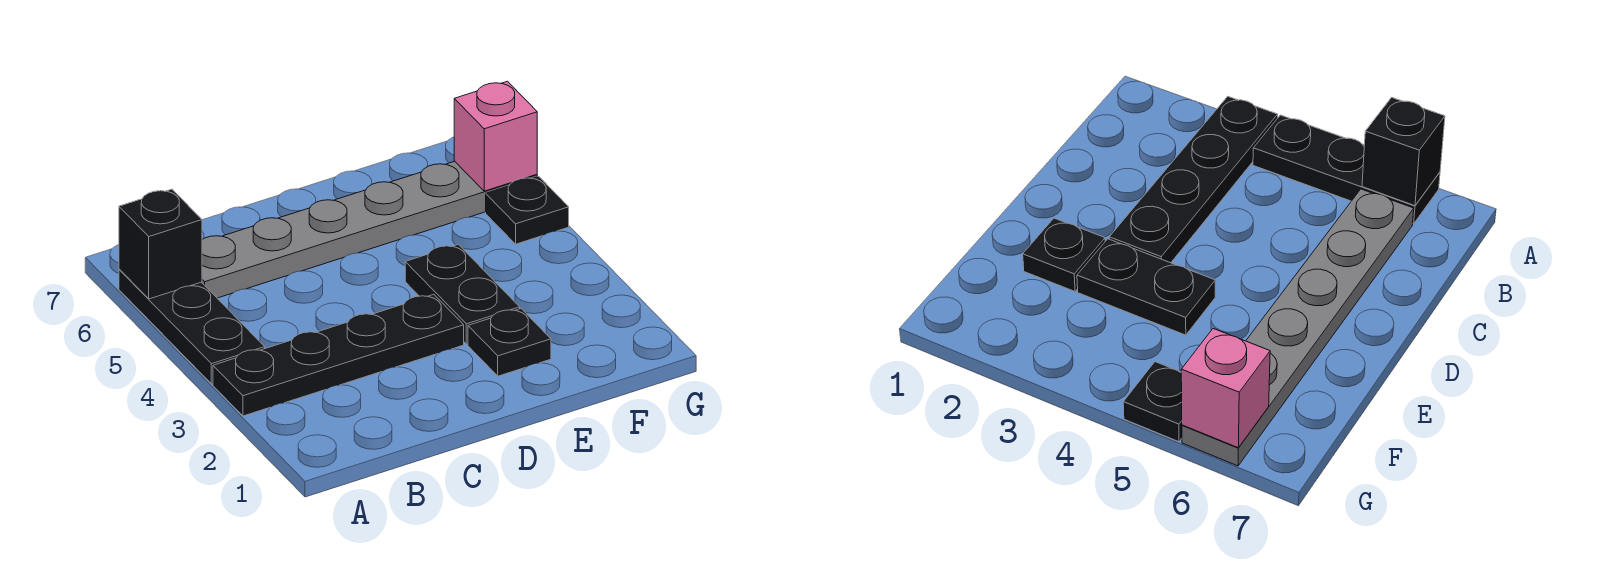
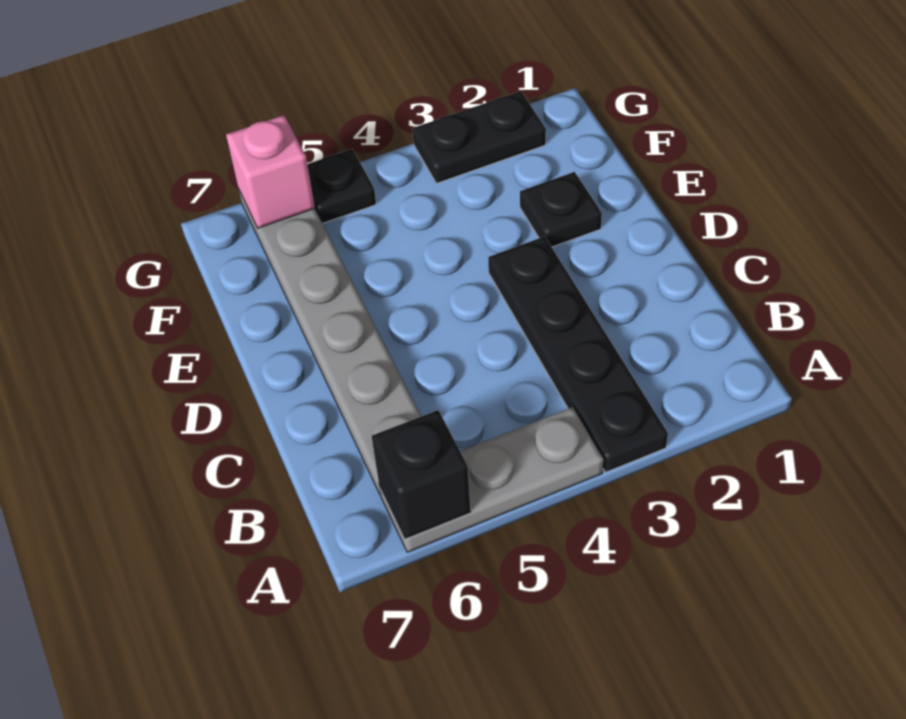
black 1x3 plate [119,269,265,384] -> grey 1x3 plate [379,407,604,552]
black 1x2 plate [405,244,520,344] -> black 1x2 plate moved to [412,91,546,183]

